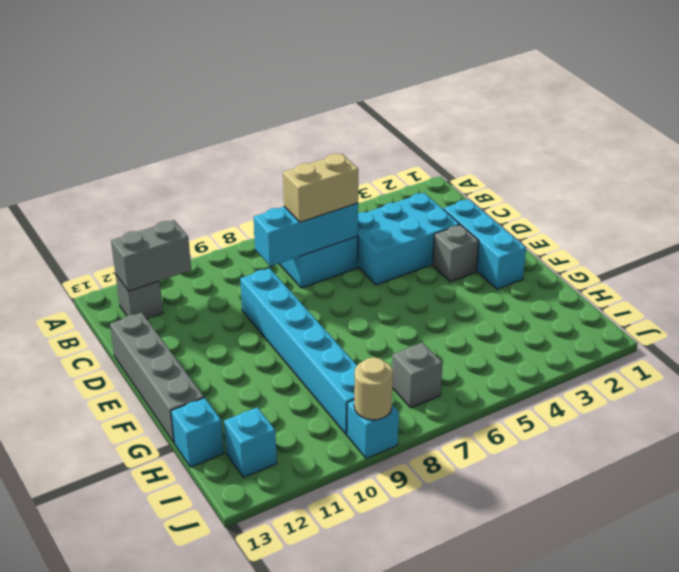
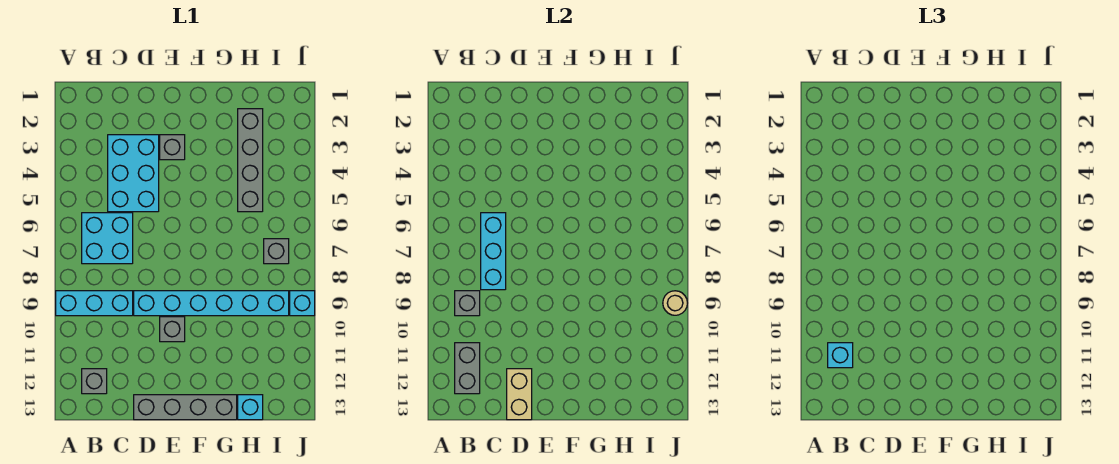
none -> grey 1x1 brick [455,291,480,316]
tan 1x2 brick [283,154,358,222] -> tan 1x2 brick moved to [507,369,532,420]
cyan 1x3 brick [443,199,526,289] -> cyan 1x3 brick moved to [56,291,133,316]
none -> grey 1x1 brick [160,317,185,342]
none -> grey 1x4 brick [238,109,263,212]
cyan 1x1 brick [224,407,277,477] -> cyan 1x1 brick moved to [828,343,853,368]

